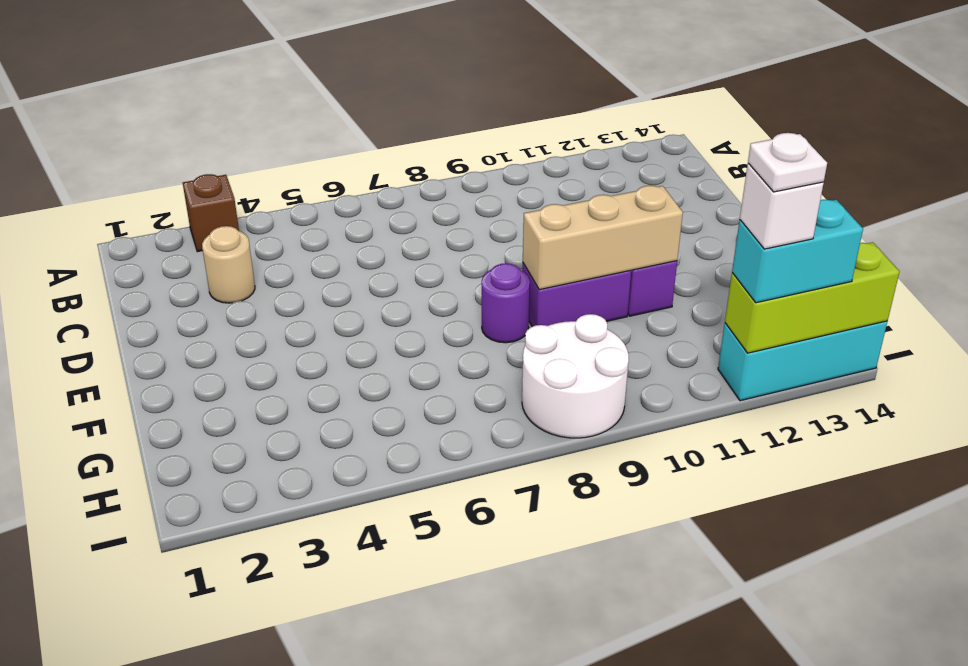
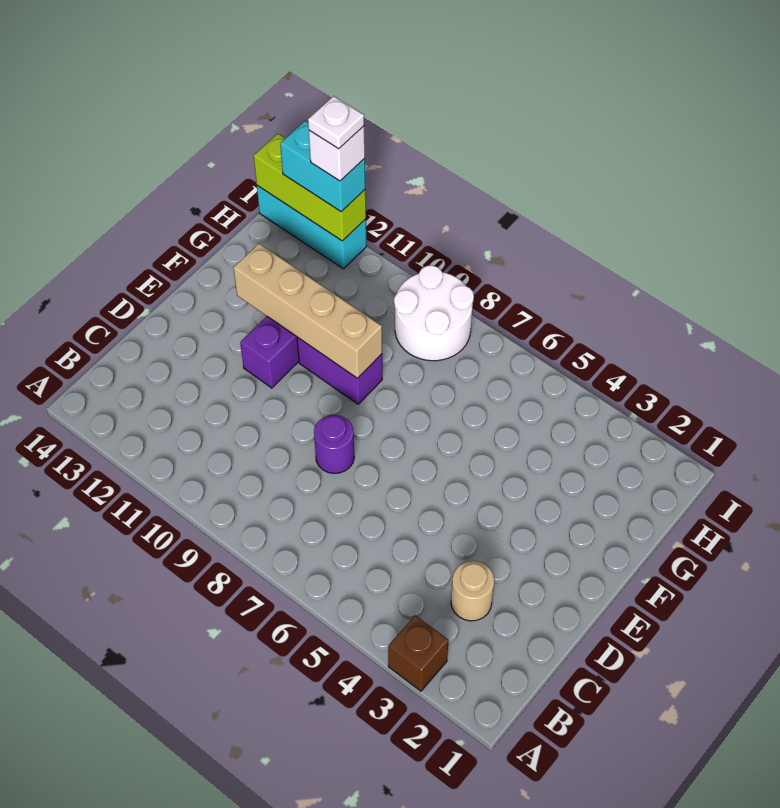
purple 1x1 round brick [482,263,530,343] -> purple 1x1 round brick moved to [314,415,354,474]
tan 1x3 brick [523,186,683,290] -> tan 1x4 brick [233,244,382,378]

